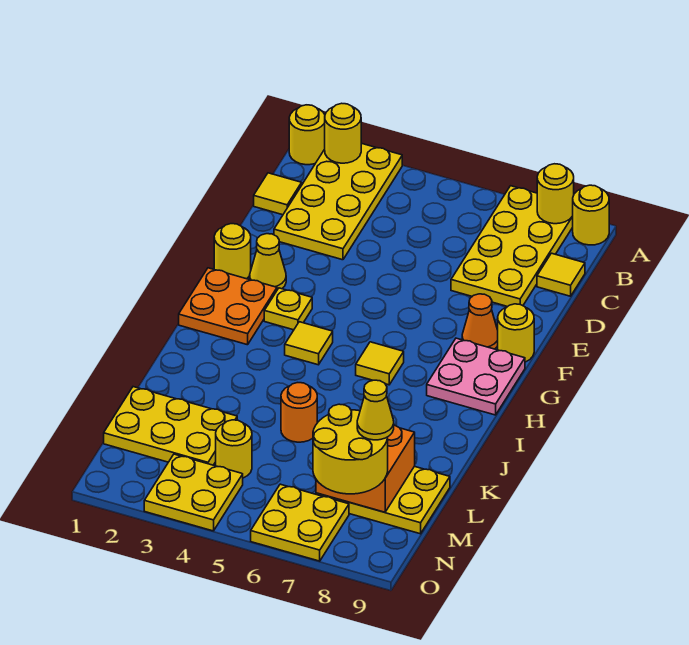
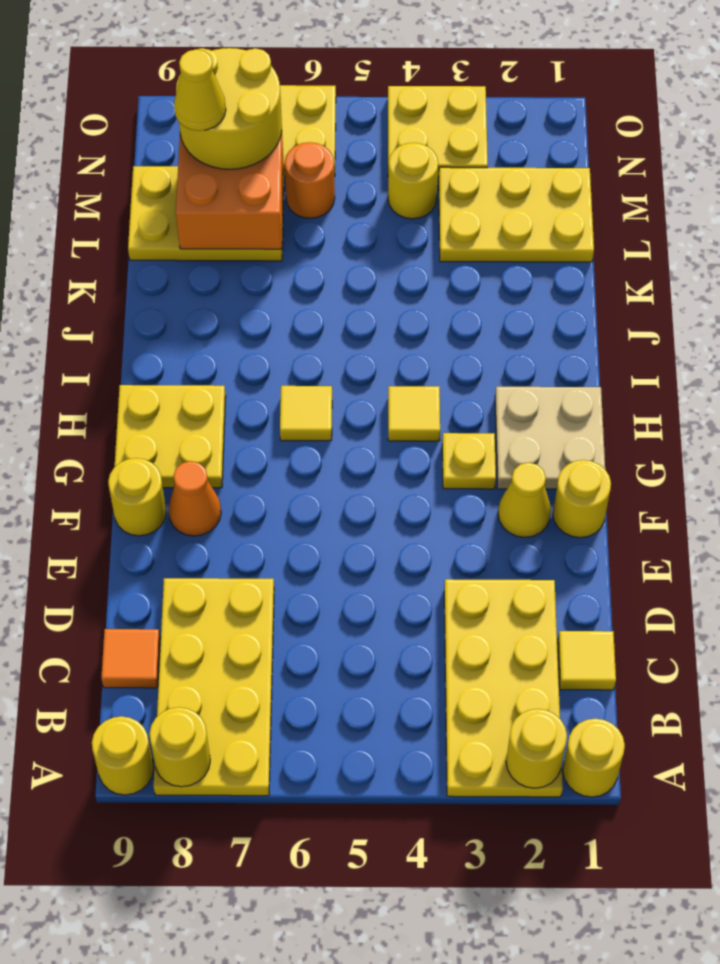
yellow 1x1 tile [537,253,585,296] -> orange 1x1 tile [101,629,160,688]
orange 2x2 plate [179,268,277,345] -> tan 2x2 plate [495,387,605,489]
pink 2x2 plate [427,338,525,415] -> yellow 2x2 plate [115,385,226,488]
orange 1x1 round brick [281,383,317,442] -> orange 1x1 round brick moved to [285,142,335,218]

